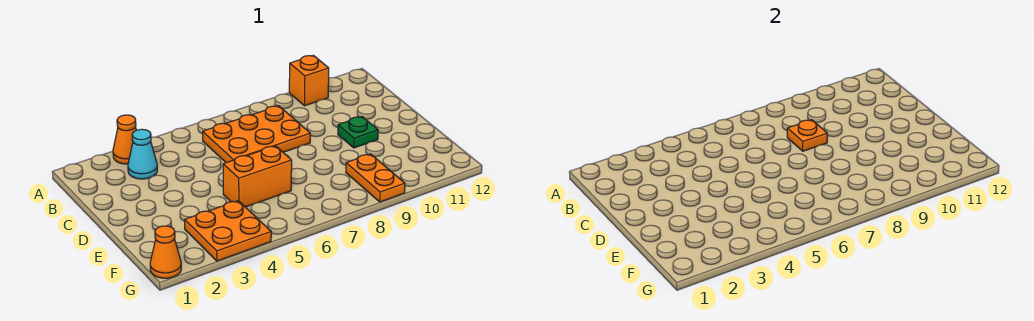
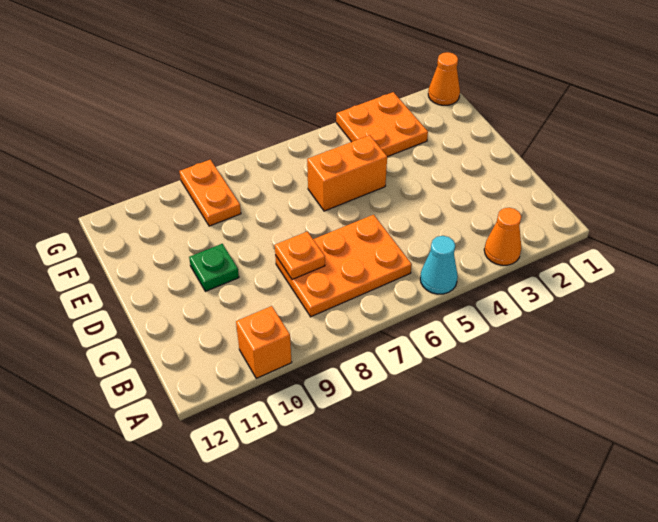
cyan 1x1 cone [128,129,157,179] -> cyan 1x1 cone moved to [420,236,458,294]

